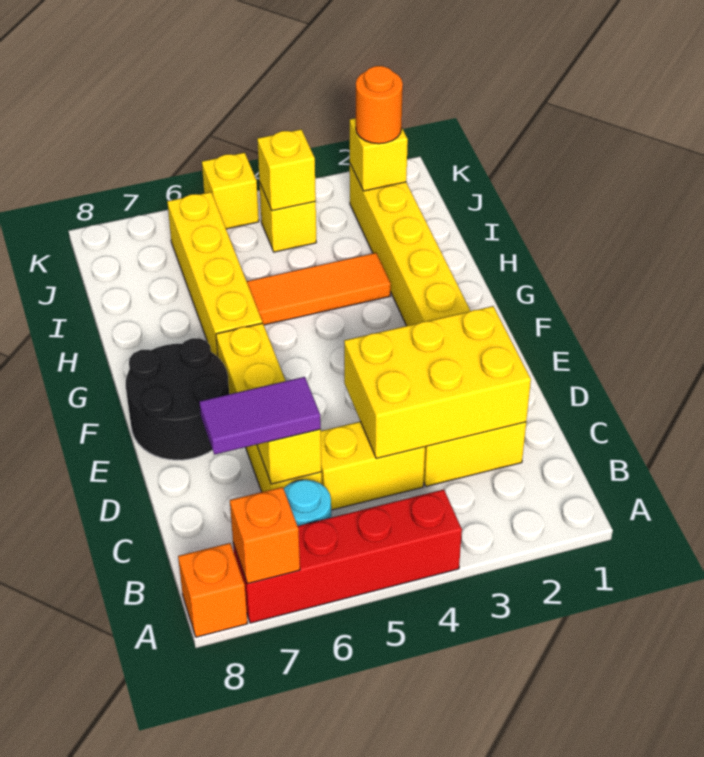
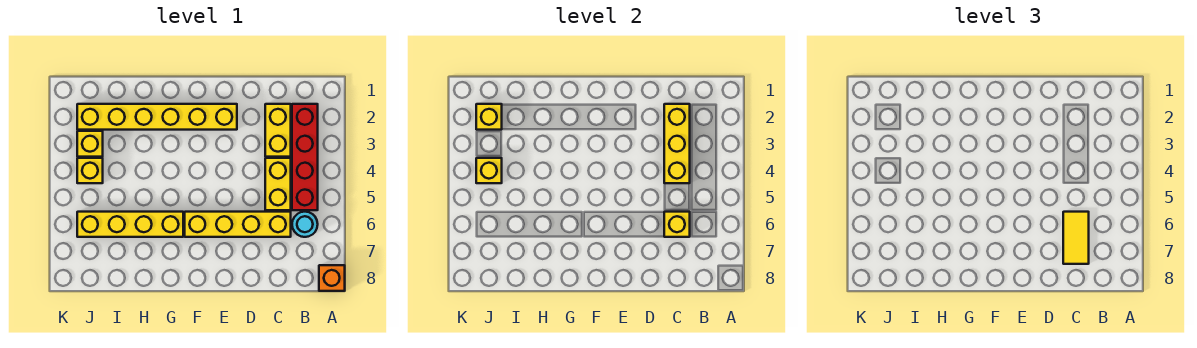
red 1x4 brick [233,489,462,623] -> red 1x4 brick moved to [292,104,318,210]
orange 1x1 brick [230,487,300,584] -> none
yellow 2x3 brick [344,306,531,458] -> yellow 1x3 brick [664,104,690,183]
purple 1x2 tile [199,377,321,455] -> yellow 1x2 tile [1063,212,1089,264]
black 2x2 round brick [126,338,229,460] -> none
orange 1x3 tile [247,253,391,325] -> none
orange 1x1 round brick [356,66,403,144] -> none
yellow 1x1 brick [202,153,259,229] -> yellow 1x1 brick moved to [77,131,103,157]

